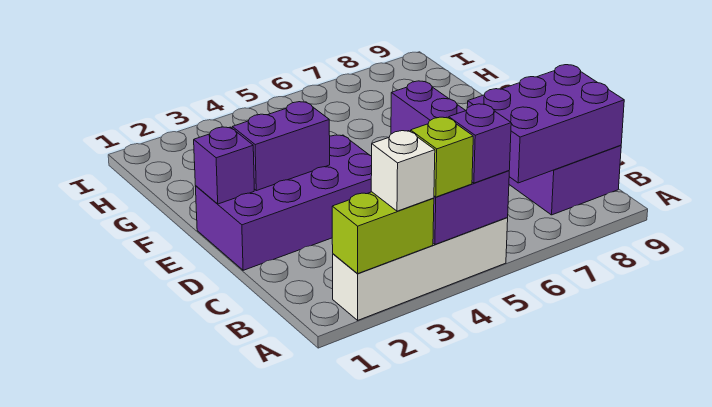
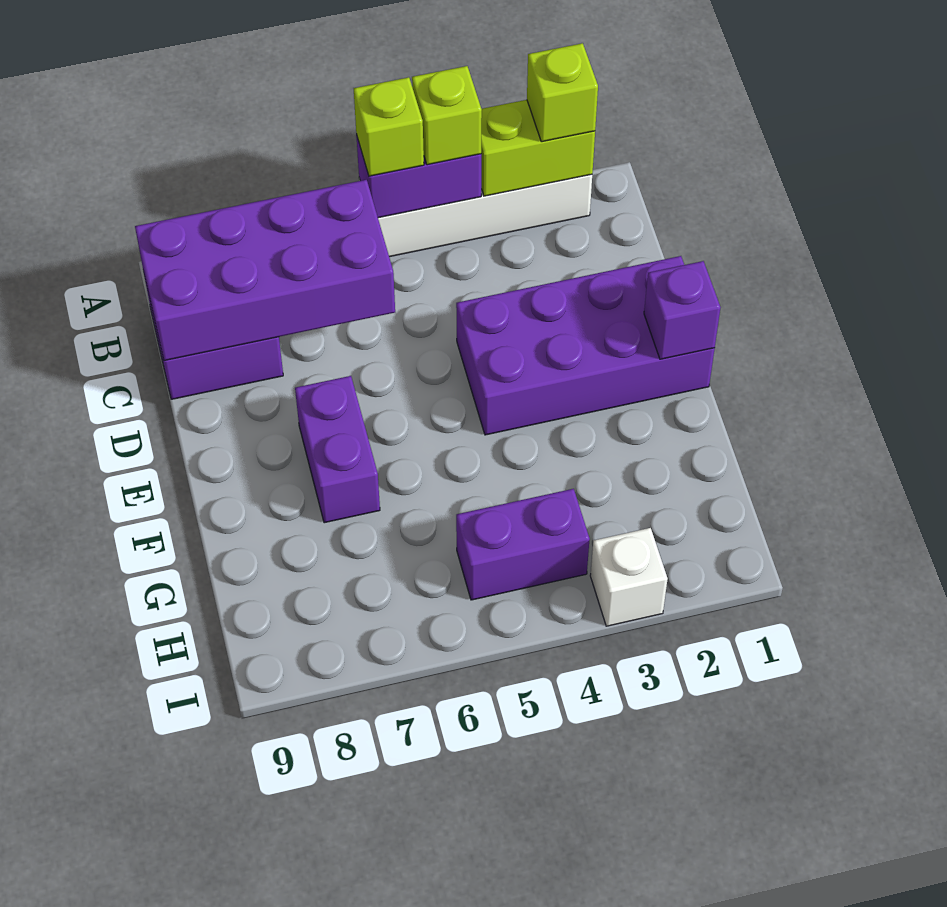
none -> lime 1x1 brick [527,43,598,142]
white 1x1 brick [371,131,435,211] -> white 1x1 brick moved to [590,528,668,626]
purple 1x1 brick [449,104,511,183] -> lime 1x1 brick [354,77,424,176]
purple 2x3 brick [467,65,624,183] -> purple 2x4 brick [135,180,395,361]
purple 1x2 brick [232,102,330,191] -> purple 1x2 brick moved to [456,489,590,600]

